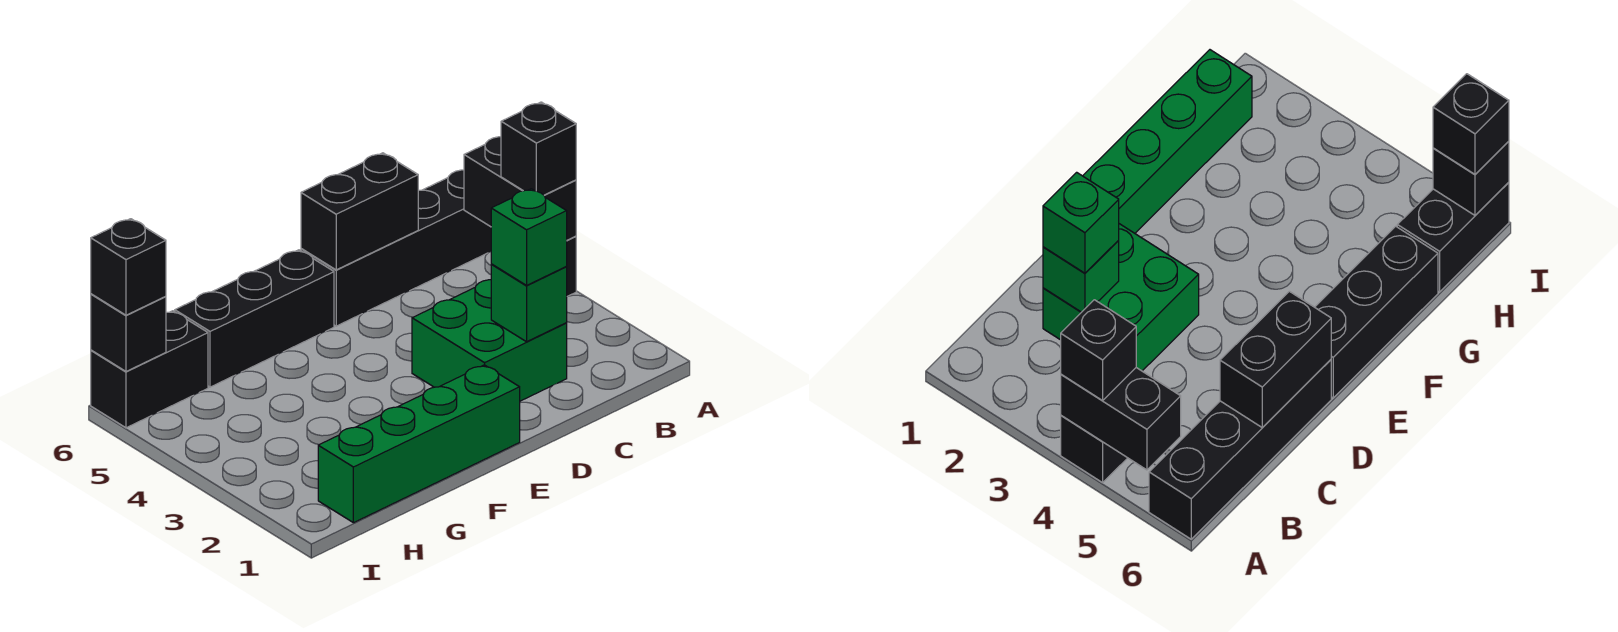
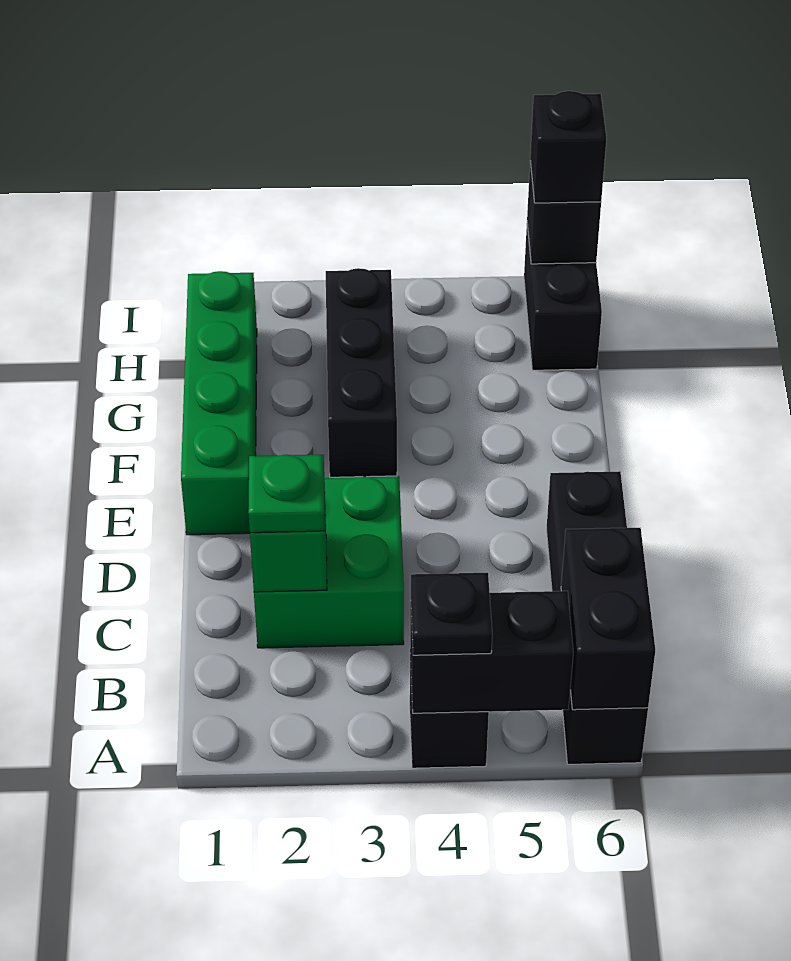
black 1x1 brick [501,102,576,195] -> black 1x1 plate [411,573,492,655]
green 1x1 brick [491,189,567,285] -> green 1x1 plate [248,455,325,533]
black 1x2 brick [301,153,418,270] -> black 1x2 brick moved to [561,528,655,710]
black 1x3 brick [175,250,334,387] -> black 1x3 brick moved to [326,268,397,477]

